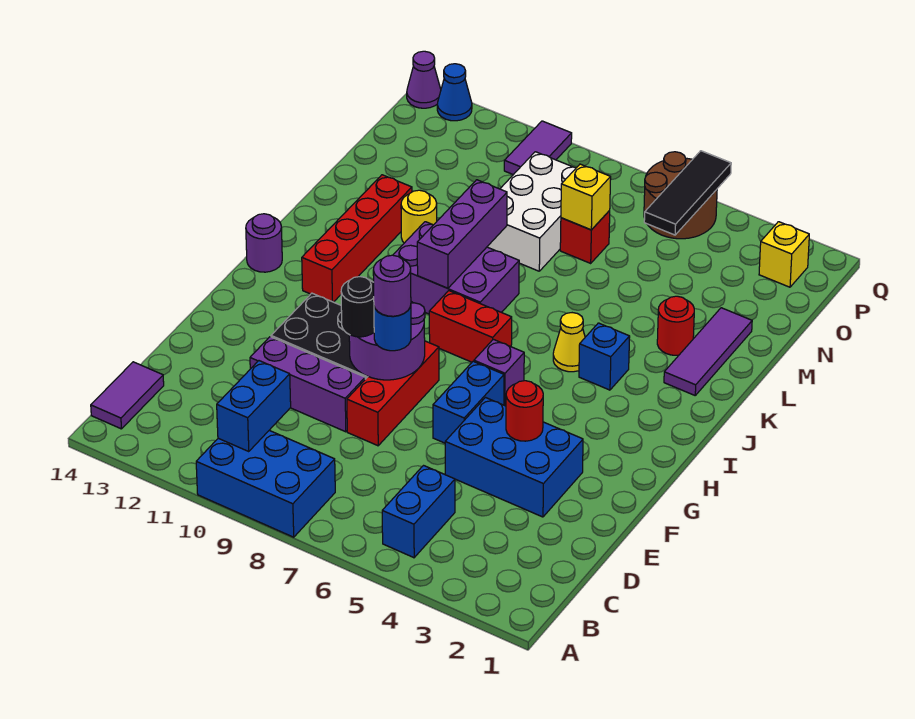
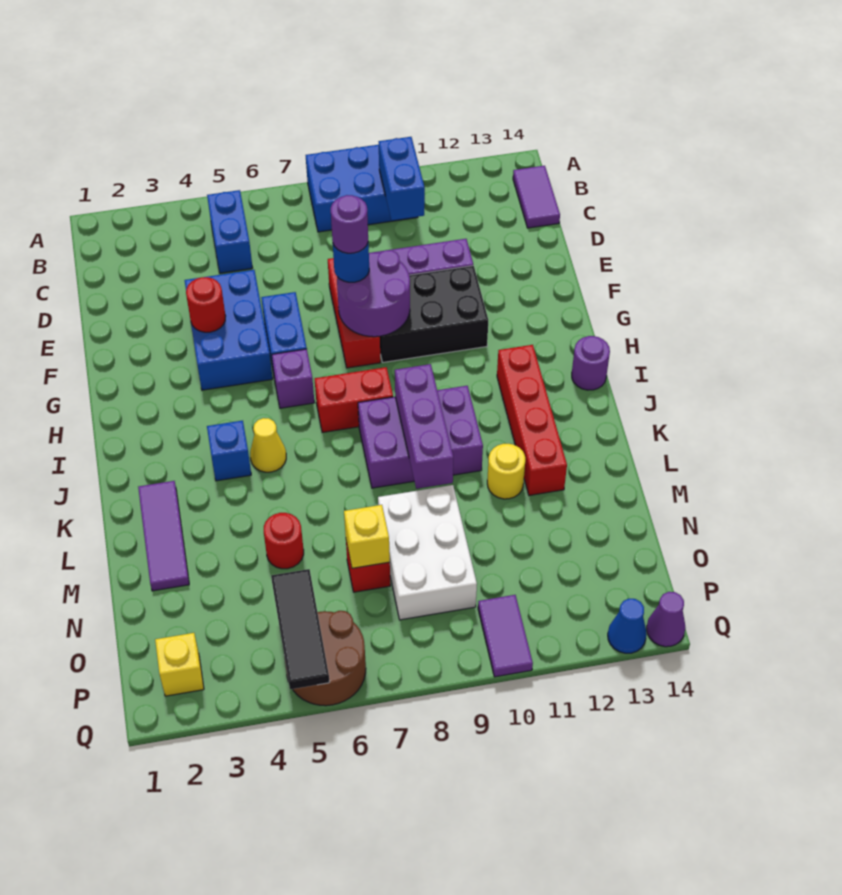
blue 2x3 brick [445,398,583,517] -> blue 2x3 brick turned to [185,270,273,390]
black 1x1 round brick [341,277,374,337] -> none
red 1x1 round brick [657,296,694,355] -> red 1x1 round brick moved to [264,513,304,569]

